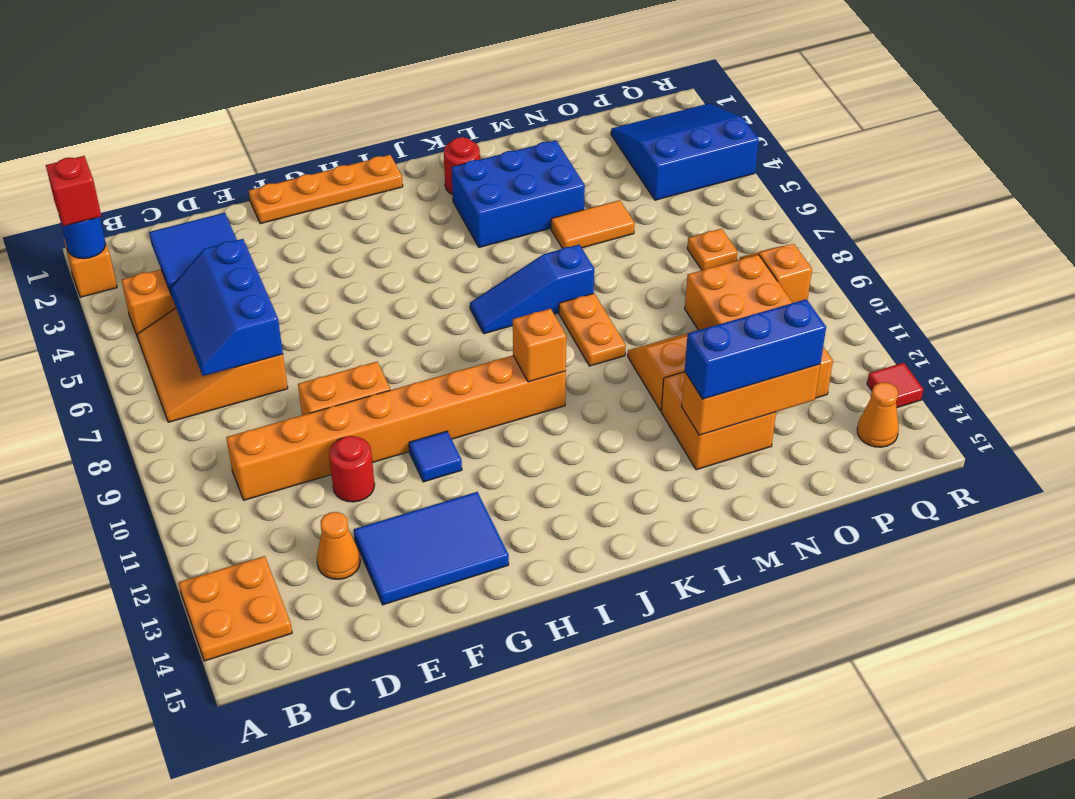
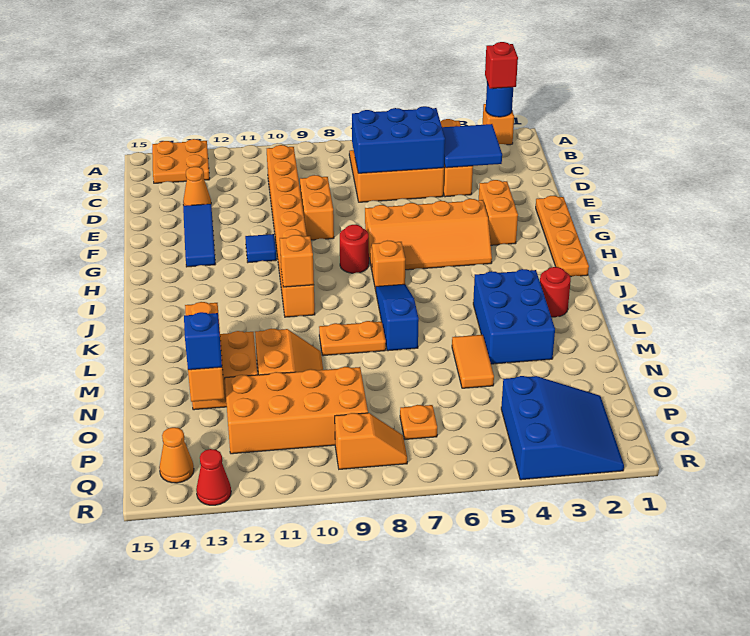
blue 2x3 slope [170,239,283,376] -> blue 2x3 brick [352,106,445,173]
red 1x1 round brick [329,436,375,502] -> red 1x1 round brick moved to [340,225,369,273]
blue 2x3 tile [354,492,509,605] -> blue 1x3 tile [183,204,215,267]
none -> orange 1x2 brick [479,180,518,245]
none -> orange 2x4 slope [365,199,492,270]
none -> orange 1x1 brick [372,241,405,290]
blue 1x3 brick [685,299,826,399] -> blue 1x1 brick [184,312,222,370]
red 1x1 tile [867,363,923,408] -> red 1x1 cone [196,449,231,505]

